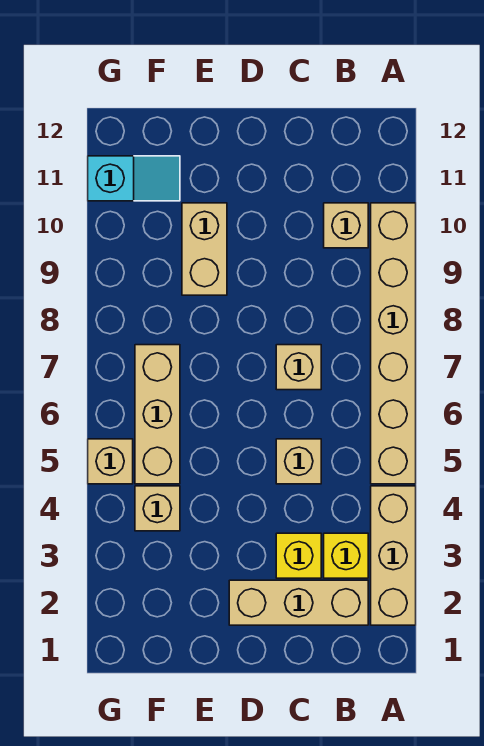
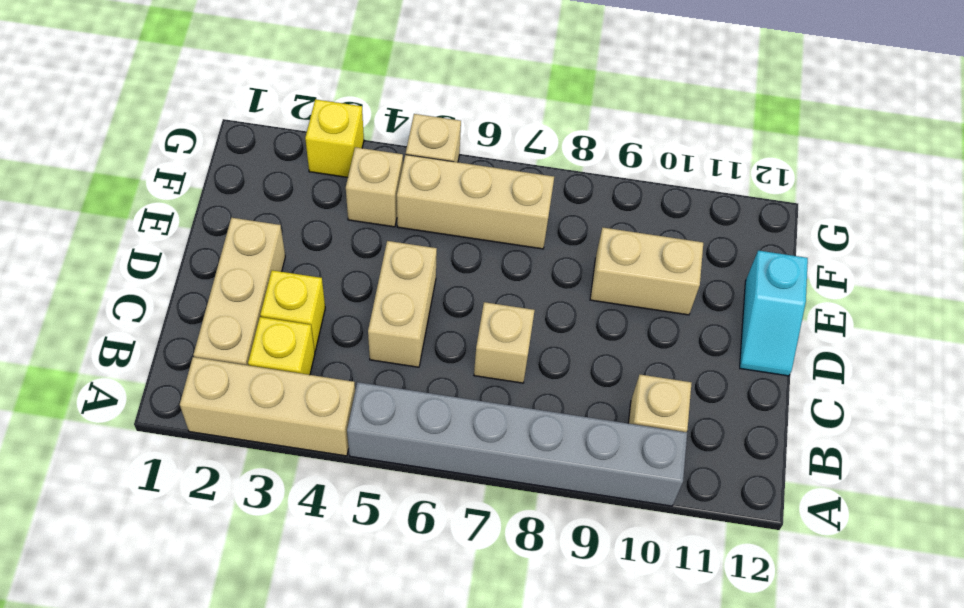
tan 1x6 brick [371,203,416,484] -> grey 1x6 brick [347,382,687,506]
tan 1x1 brick [276,439,321,484] -> tan 1x2 brick [368,241,437,367]
cyan 1x2 slope [88,156,180,201] -> cyan 1x2 slope moved to [740,251,808,376]
none -> yellow 1x1 brick [305,99,364,177]

